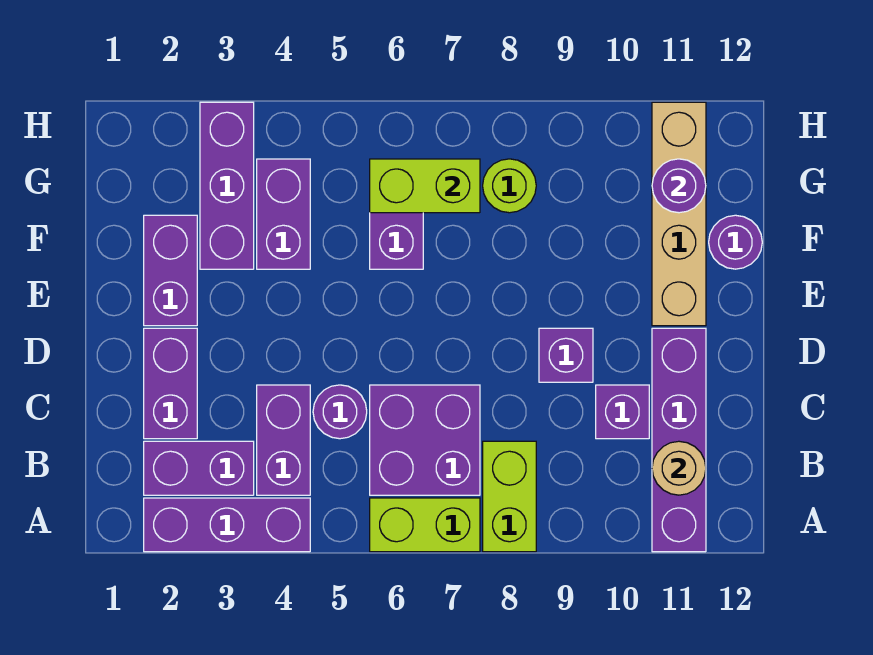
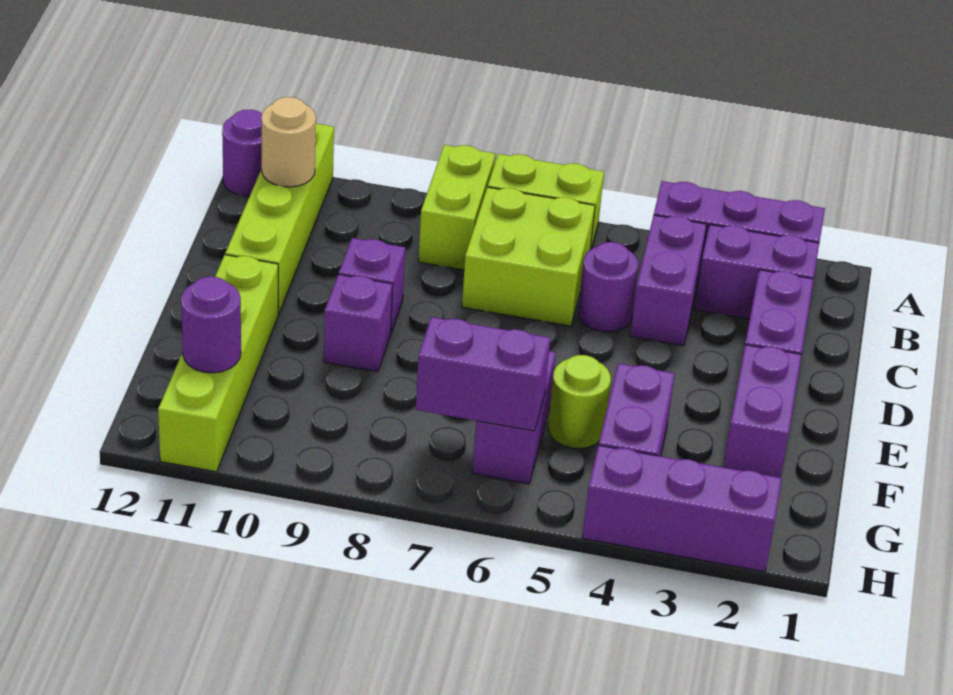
purple 1x4 brick [652,328,706,552] -> lime 1x4 brick [225,124,334,314]
purple 2x2 brick [370,385,480,495] -> lime 2x2 brick [462,187,595,326]
purple 1x1 brick [596,385,649,439] -> purple 1x1 brick moved to [324,274,393,372]
tan 1x4 brick [652,102,706,326] -> lime 1x4 brick [158,255,278,472]
purple 1x3 brick [200,102,254,269] -> purple 1x3 brick turned to [583,445,782,572]
purple 1x1 round brick [709,215,762,269] -> purple 1x1 round brick moved to [222,110,262,196]
lime 1x2 brick [370,159,480,213] -> purple 1x2 brick [416,317,550,431]
lime 1x1 round brick [483,159,536,213] -> lime 1x1 round brick moved to [548,355,611,449]

